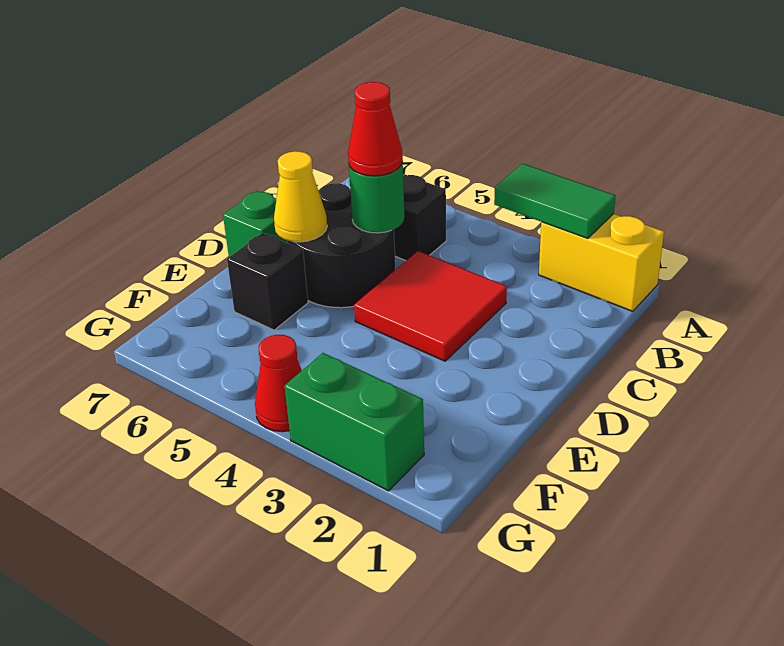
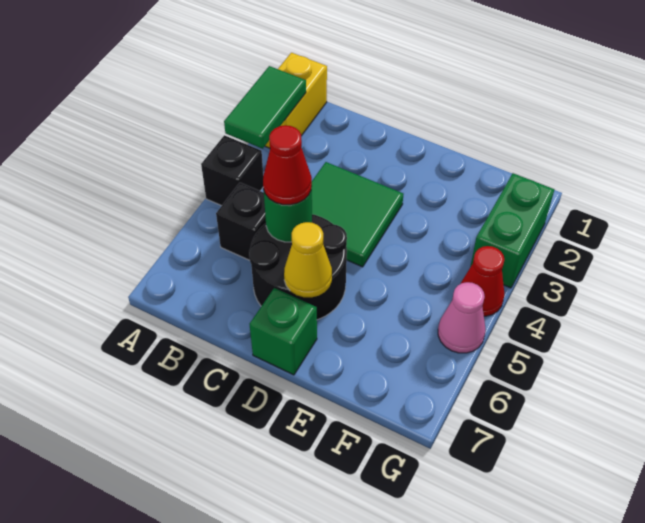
red 2x2 tile [354,251,507,361] -> green 2x2 tile [312,162,403,267]
black 1x1 brick [227,233,308,330] -> black 1x1 brick moved to [201,135,263,206]
none -> pink 1x1 cone [438,282,486,353]

